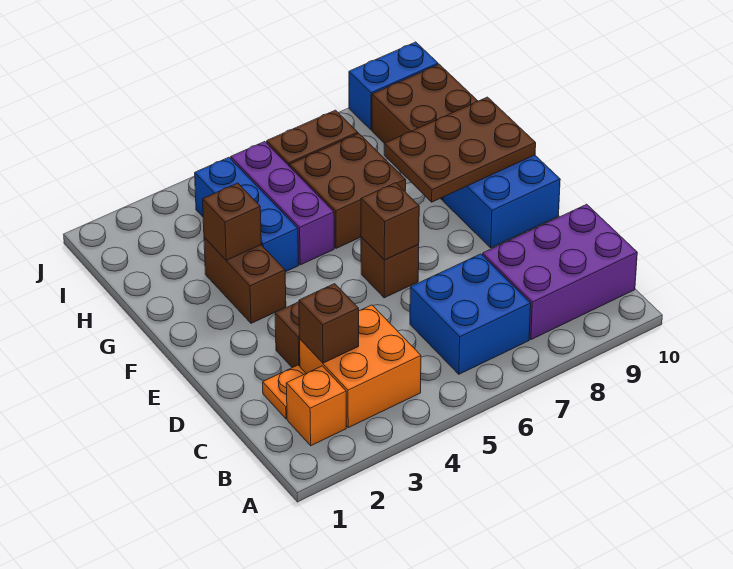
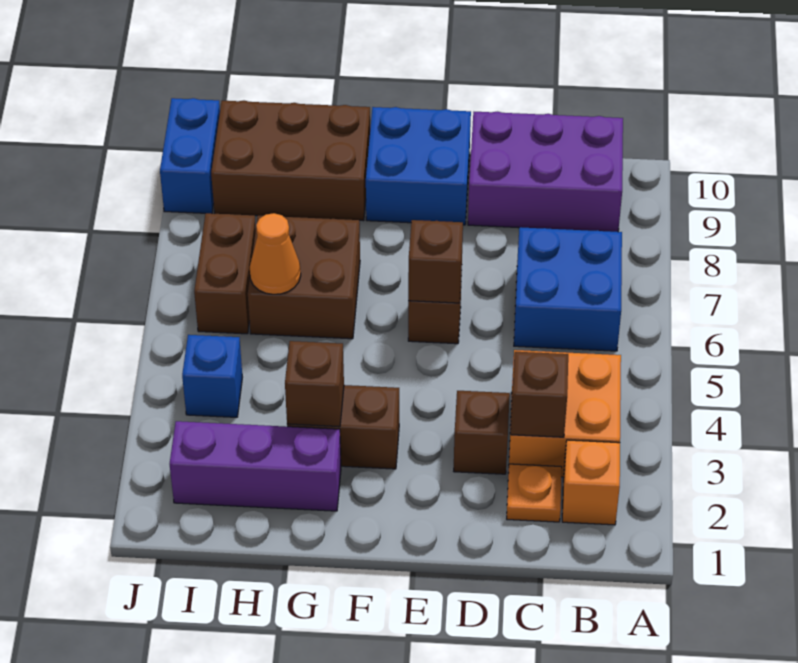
purple 2x3 brick [483,204,637,340] -> purple 2x3 brick turned to [468,112,623,232]
brown 2x3 plate [384,97,536,202] -> none
blue 1x3 brick [195,157,299,272] -> blue 1x1 brick [182,335,242,417]
purple 1x3 brick [231,142,334,265] -> purple 1x3 brick moved to [170,421,341,511]
none -> orange 1x1 cone [250,213,301,294]

